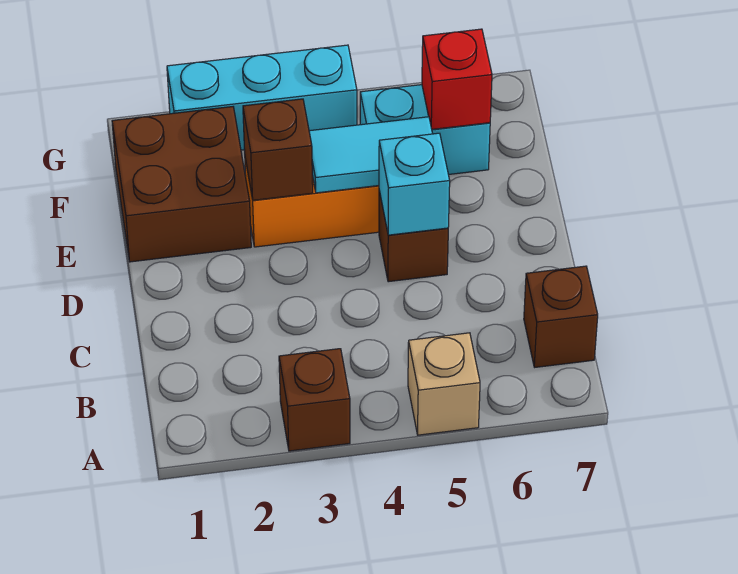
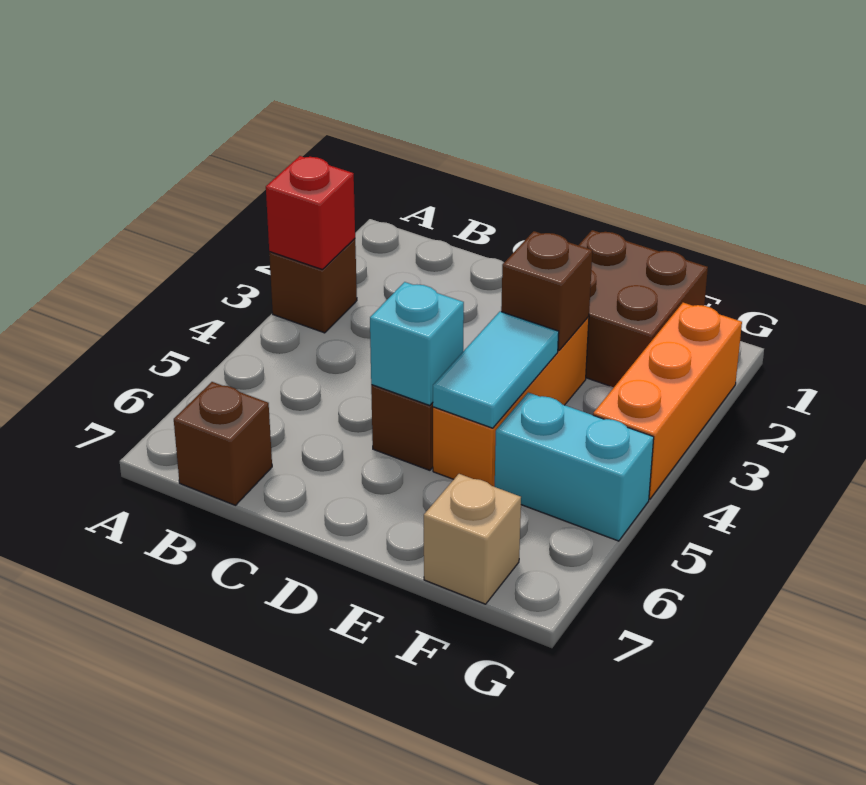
tan 1x1 brick [408,333,480,435] -> tan 1x1 brick moved to [424,474,521,604]
cyan 1x2 brick [360,85,490,175] -> cyan 1x2 brick turned to [495,393,654,541]
red 1x1 brick [422,29,492,129] -> red 1x1 brick moved to [266,156,355,270]
cyan 1x3 brick [167,45,357,150] -> orange 1x3 brick [593,303,742,499]

